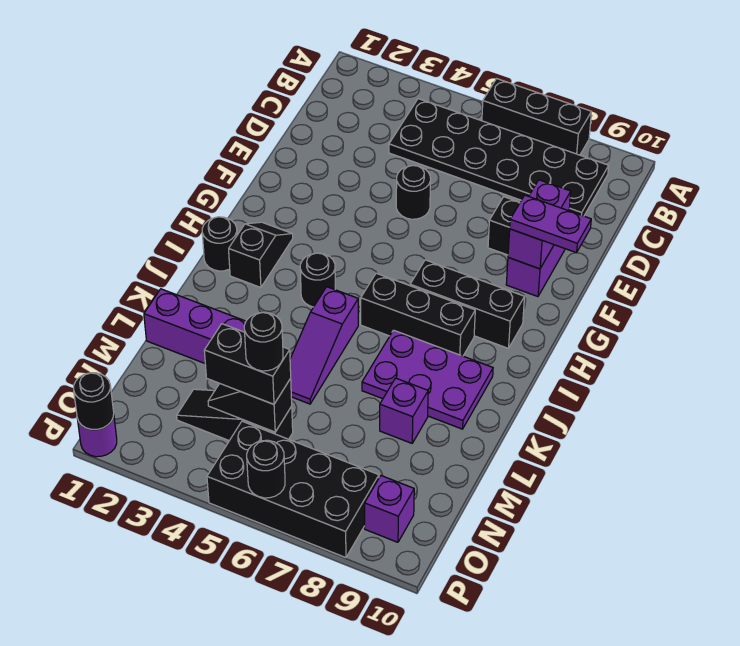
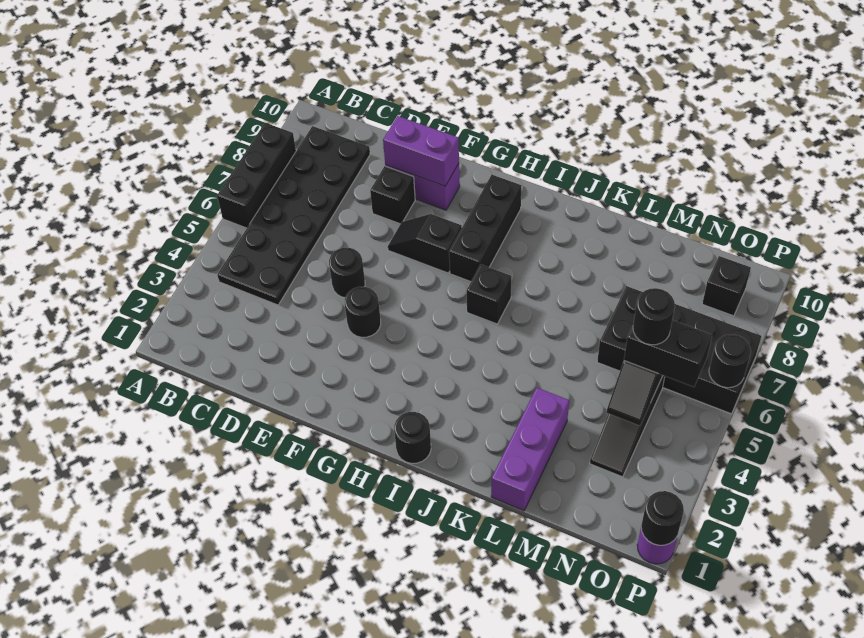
purple 1x2 plate [510,195,591,253] -> none
black 1x2 slope [229,222,293,288] -> black 1x2 slope moved to [388,214,462,273]
black 1x1 round brick [300,253,335,307] -> black 1x1 round brick moved to [345,287,381,337]
black 1x3 brick [361,273,475,356] -> black 1x1 brick [467,265,512,324]
purple 1x3 slope [290,287,358,404] -> none
purple 2x3 plate [362,330,493,429] -> none
purple 1x1 brick [380,378,428,443] -> none
black 1x2 brick [204,324,291,404] -> black 1x2 brick turned to [624,320,712,387]
black 2x4 brick [207,421,379,558] -> black 2x4 brick turned to [597,286,761,414]
purple 1x1 brick [365,476,414,542] -> black 1x1 brick [702,256,751,316]

